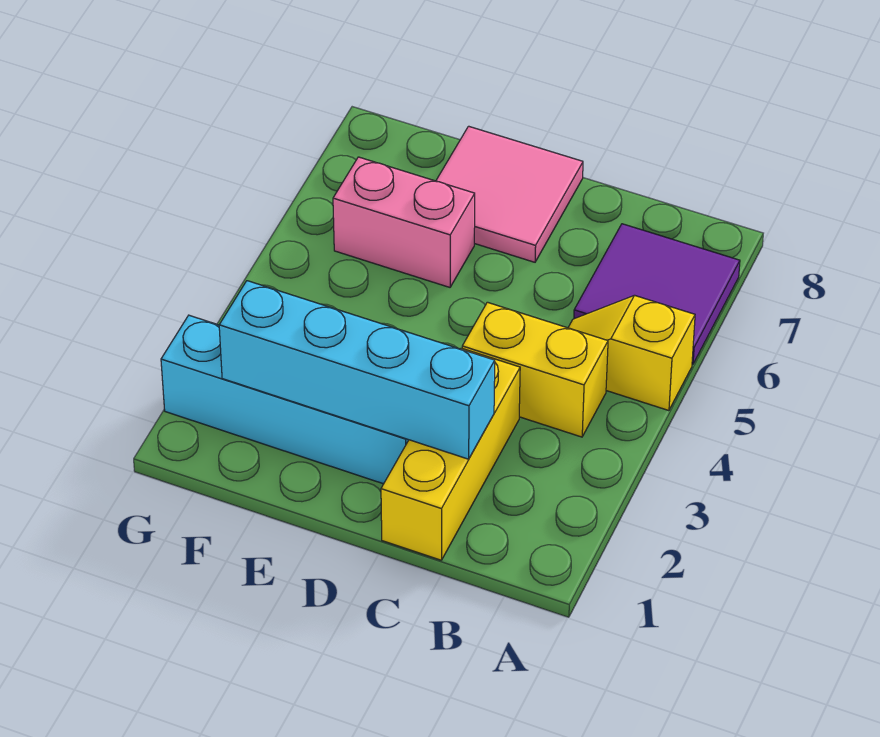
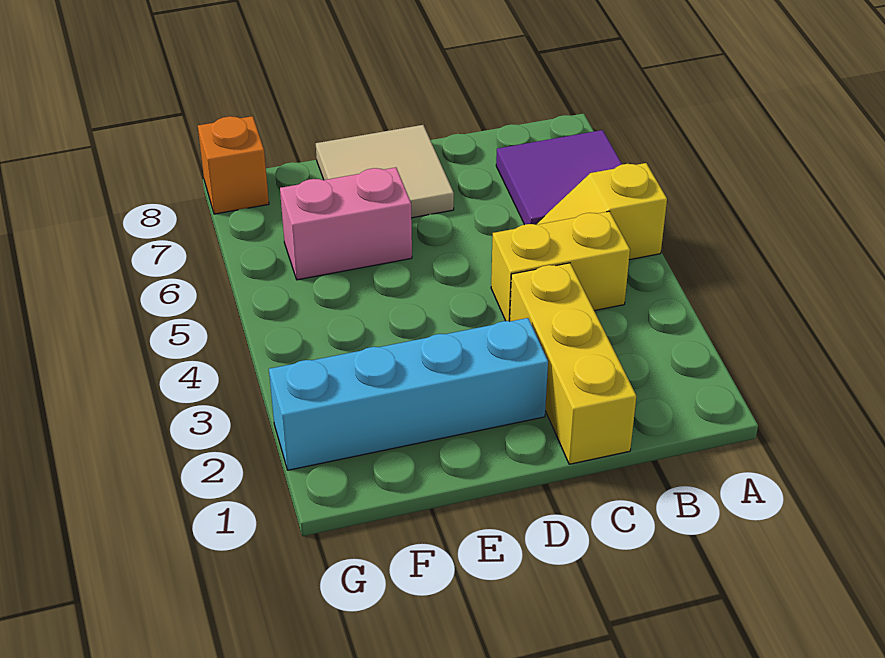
cyan 1x4 brick [219,281,495,459] -> none
pink 2x2 tile [436,126,583,262] -> tan 2x2 tile [316,125,454,218]
none -> orange 1x1 brick [198,116,269,214]

